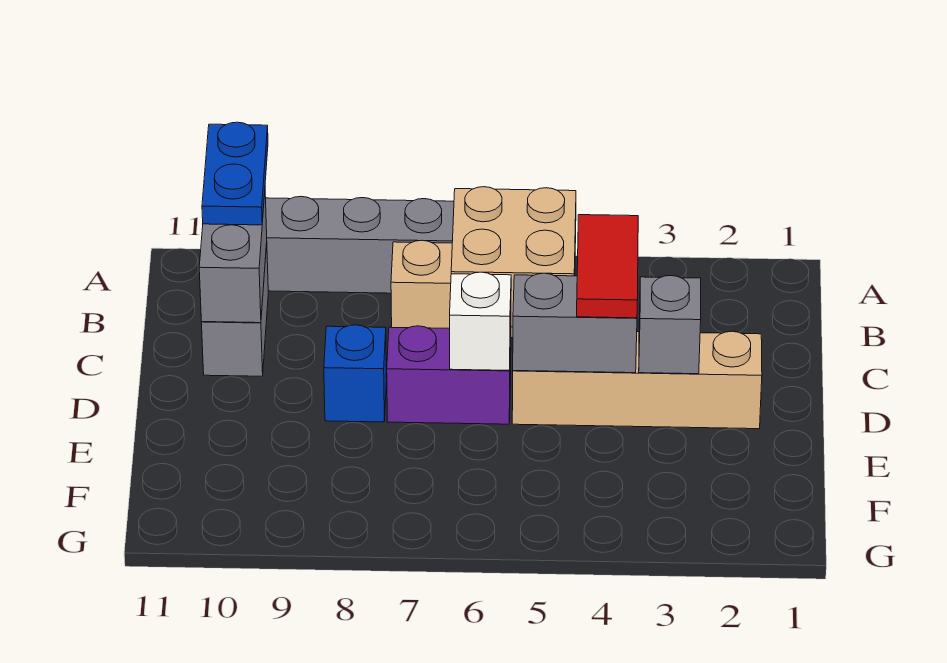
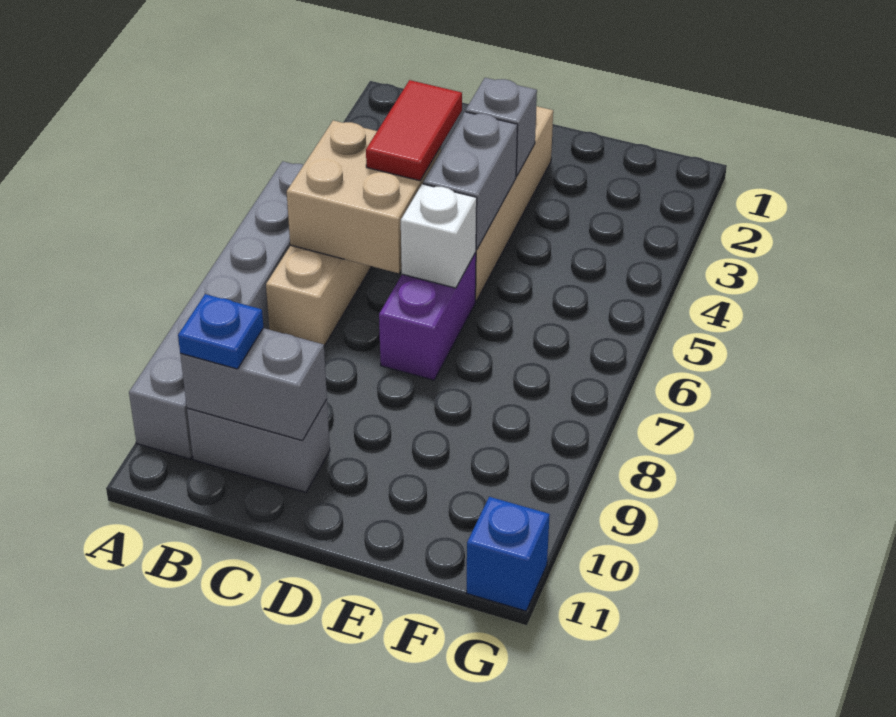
blue 1x2 plate [202,122,268,225] -> blue 1x1 plate [178,294,264,369]
red 1x2 tile [577,215,638,318] -> red 1x2 tile turned to [366,80,462,181]
blue 1x1 brick [324,325,387,422] -> blue 1x1 brick moved to [467,497,550,611]

